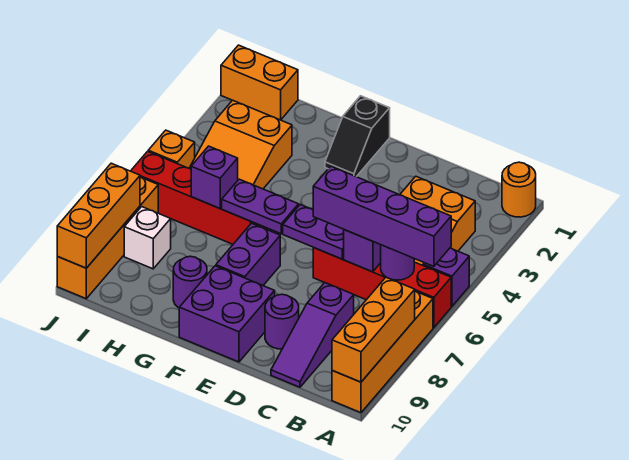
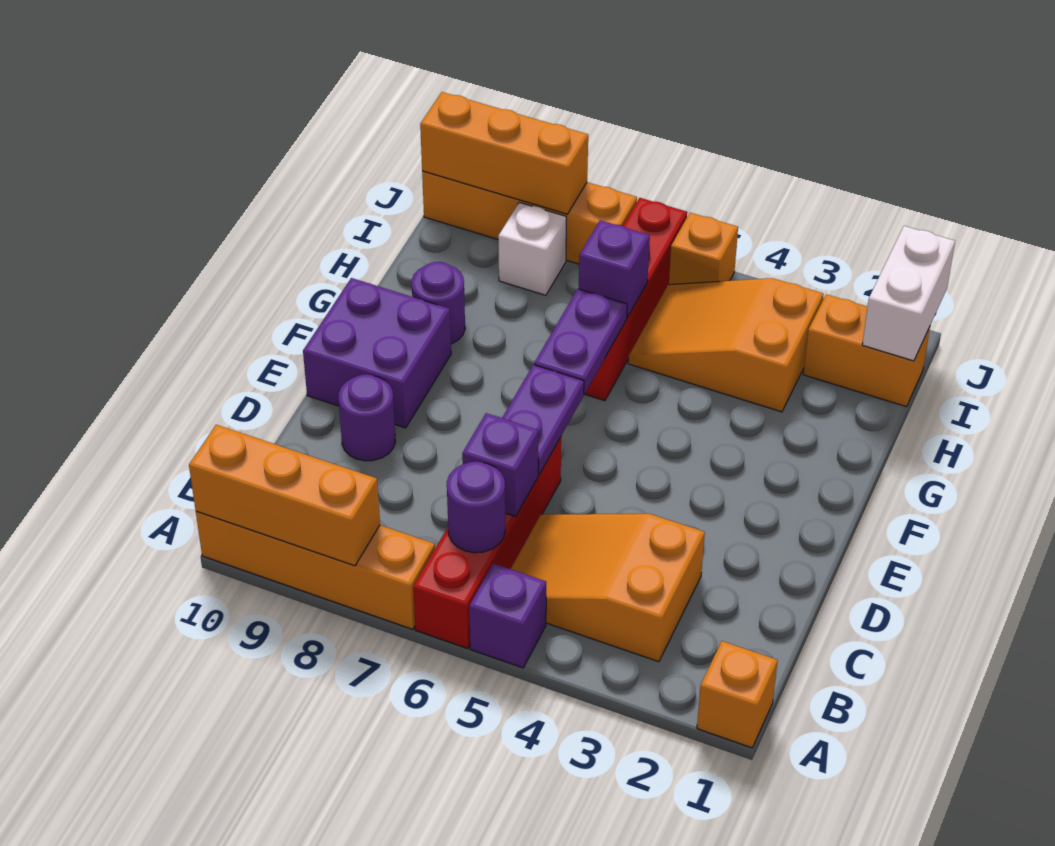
orange 1x1 round brick [502,162,536,217] -> orange 1x1 brick [697,641,778,748]
purple 1x4 brick [313,166,451,266] -> none
purple 1x3 slope [271,283,354,387] -> none
black 1x2 slope [325,96,390,177] -> none
purple 1x2 brick [216,223,280,285] -> none
orange 1x2 brick [221,45,298,120] -> orange 1x2 brick turned to [803,294,930,407]
none -> white 1x2 brick [862,226,955,361]

